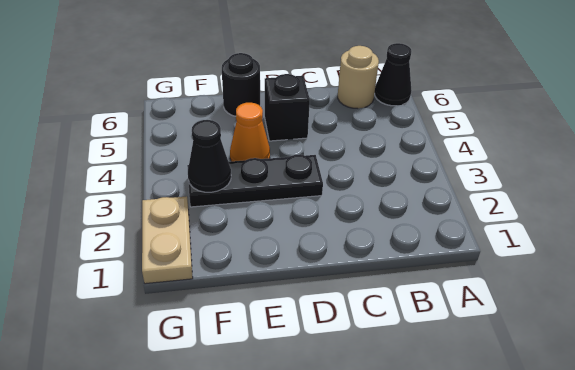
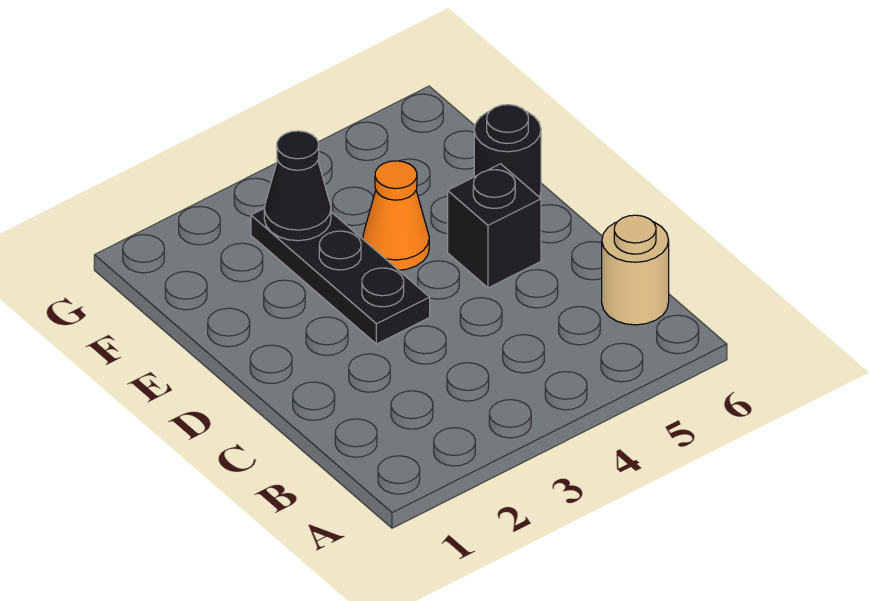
black 1x1 cone [375,43,412,106] -> none
tan 1x2 plate [142,196,193,284] -> none

